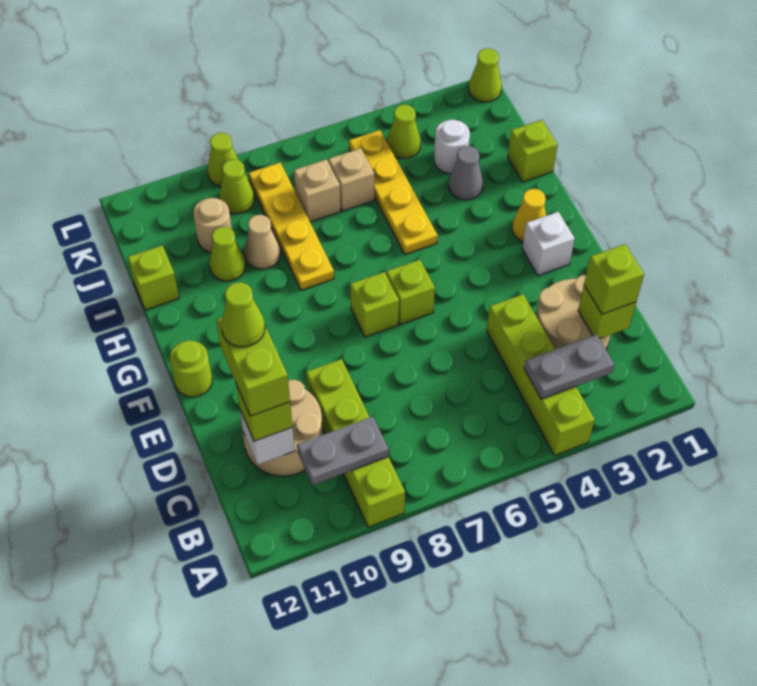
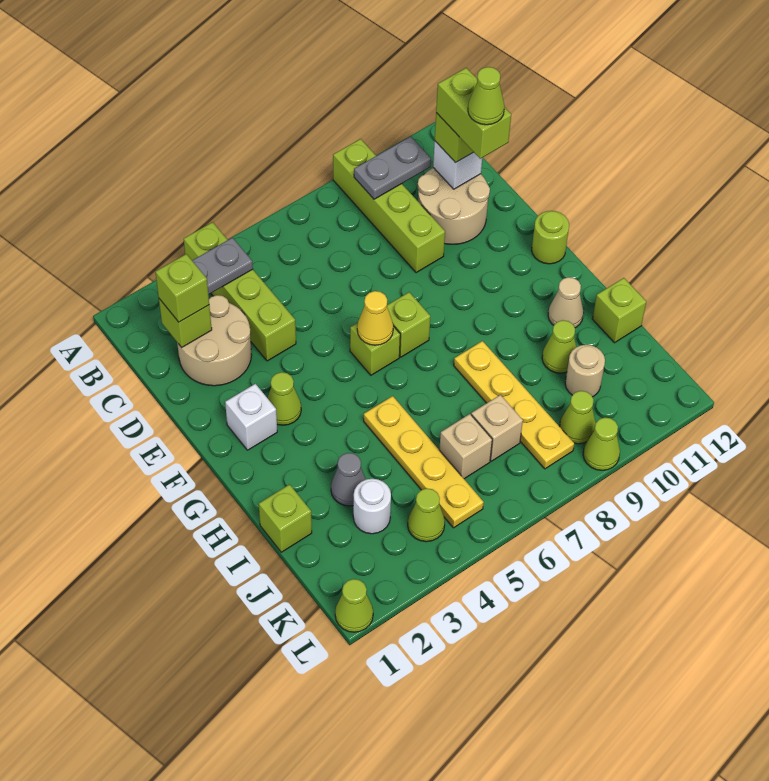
none -> lime 1x1 cone [268,372,301,425]
yellow 1x1 cone [512,189,546,242] -> yellow 1x1 cone moved to [357,291,393,345]
tan 1x1 cone [245,215,280,269] -> tan 1x1 cone moved to [548,277,583,328]

